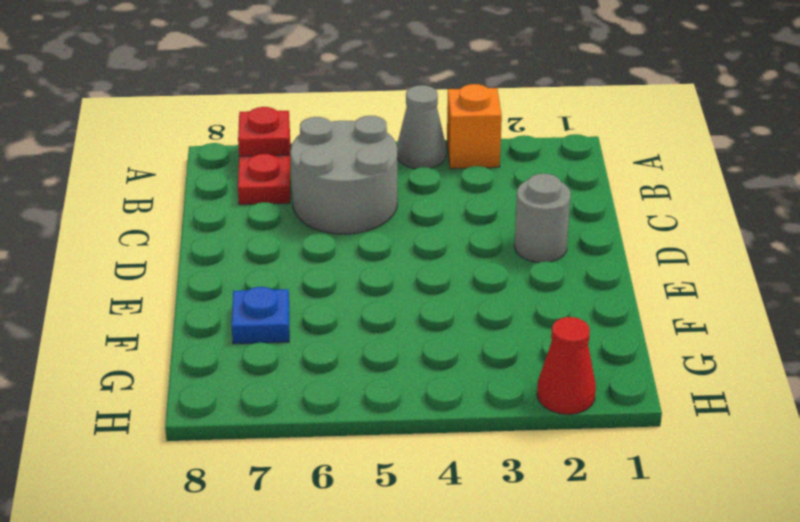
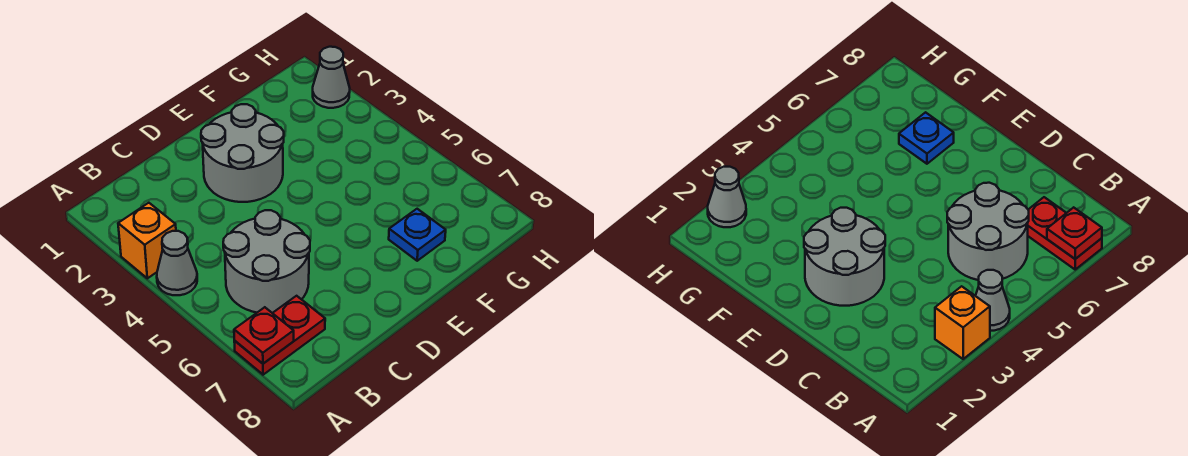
grey 1x1 round brick [514,174,571,262] -> grey 2x2 round brick [201,104,284,202]
red 1x1 cone [537,317,596,415] -> grey 1x1 cone [313,47,350,108]

